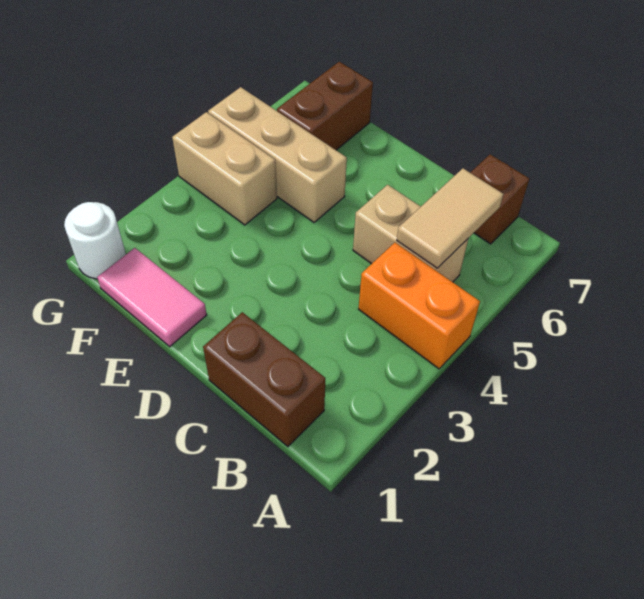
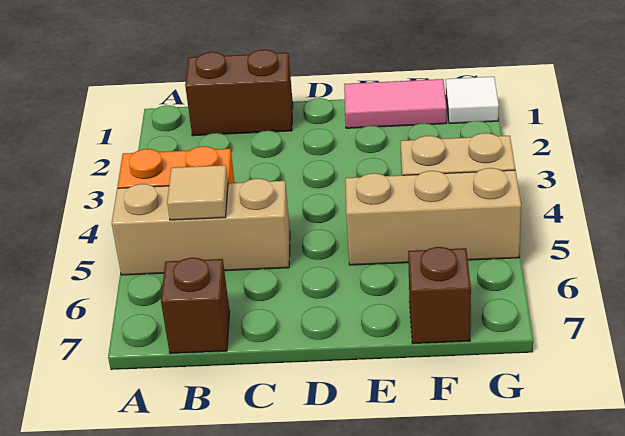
tan 1x2 brick [353,185,468,282] -> tan 1x3 brick [112,179,290,275]
tan 1x2 tile [397,168,504,268] -> tan 1x1 tile [167,165,228,220]
brown 1x2 brick [277,62,373,150] -> brown 1x1 brick [408,247,471,344]
white 1x1 round brick [64,202,126,279] -> white 1x1 tile [446,77,499,124]

